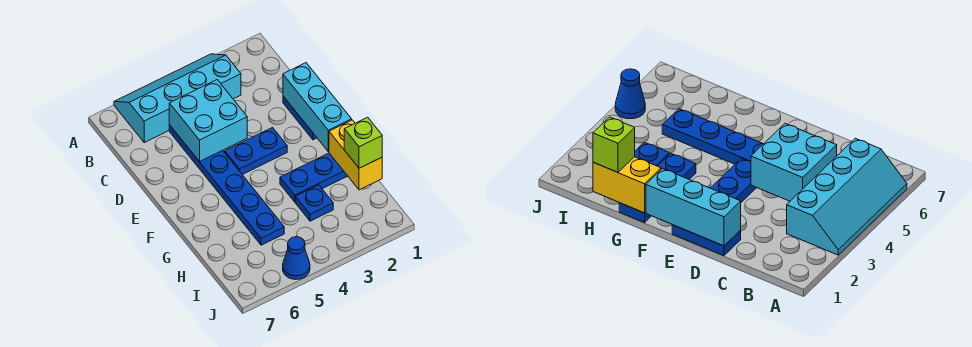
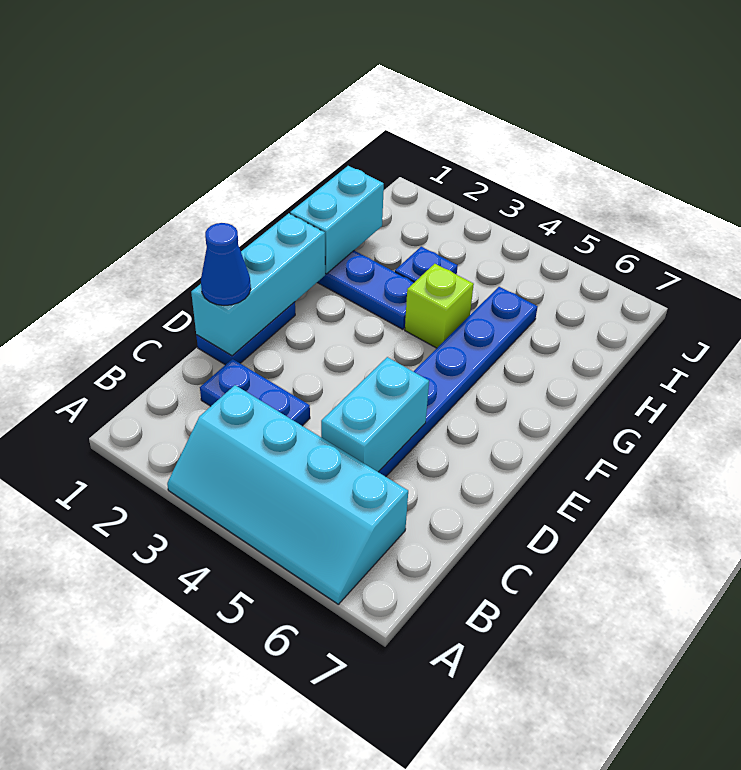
cyan 2x2 brick [169,80,247,162] -> cyan 1x2 brick [321,357,429,472]
blue 1x2 plate [225,128,287,175] -> blue 1x2 plate moved to [200,359,310,426]
yellow 1x2 brick [329,120,382,190] -> cyan 1x2 brick [290,166,384,274]
lime 1x1 brick [344,117,382,168] -> lime 1x1 brick moved to [405,264,474,348]
blue 1x1 cone [283,237,310,279] -> blue 1x1 cone moved to [201,223,251,305]

